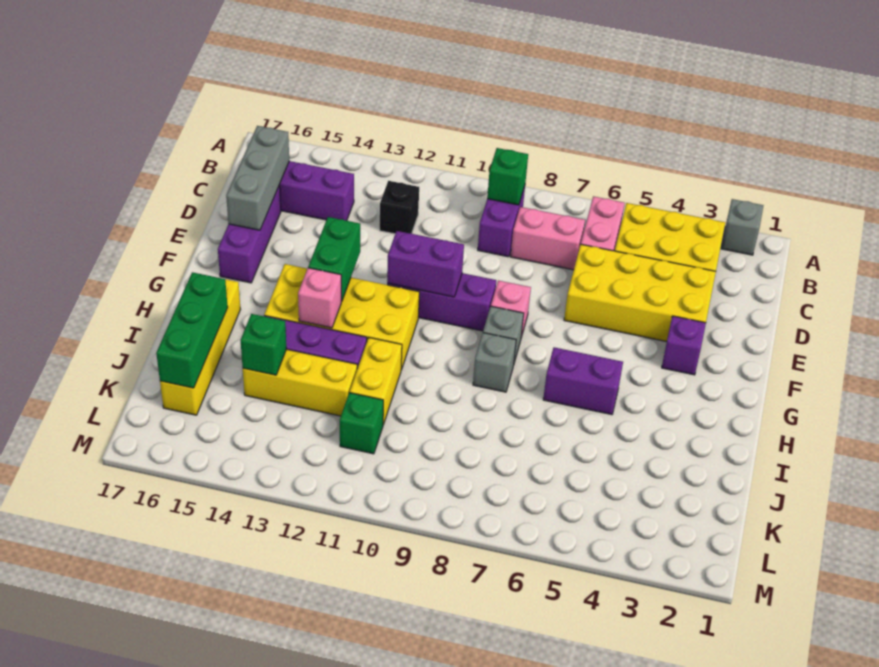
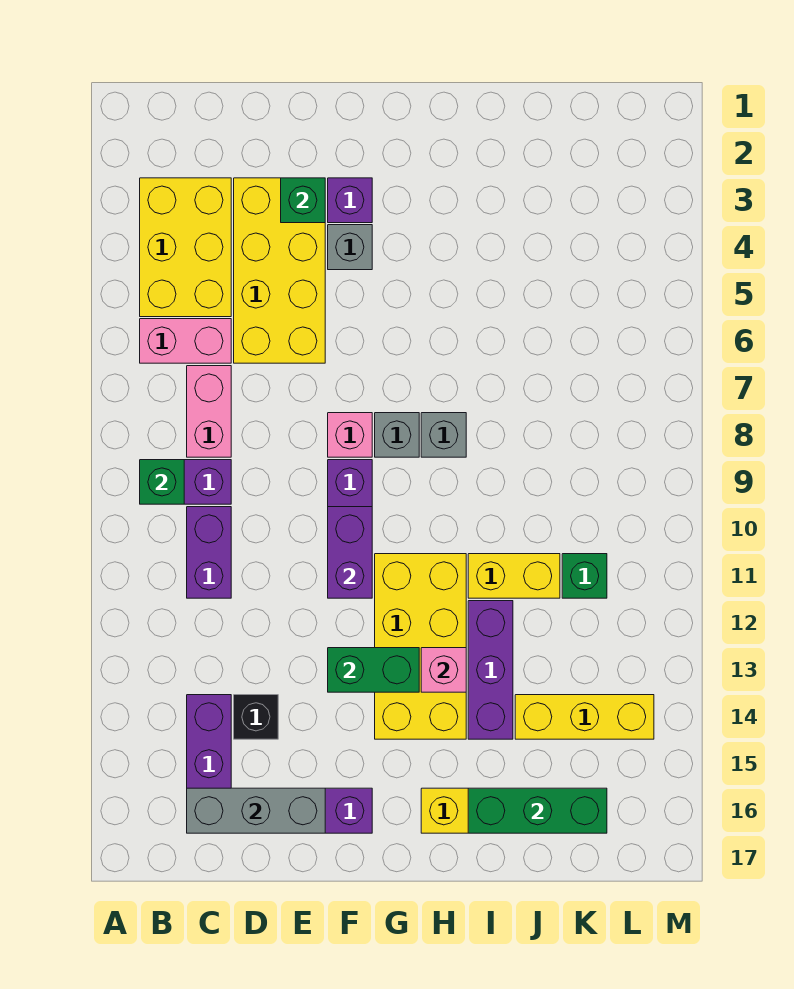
grey 1x1 brick [721,199,763,255] -> grey 1x1 brick moved to [328,225,372,270]
black 1x1 brick [380,181,419,234] -> black 1x1 brick moved to [234,695,278,739]
purple 1x2 brick [543,347,623,415] -> purple 1x2 brick moved to [187,507,231,598]
yellow 1x3 brick [243,349,357,416] -> yellow 1x3 brick turned to [515,695,654,739]
green 1x1 brick [241,314,286,375] -> green 1x1 brick moved to [281,178,325,223]

